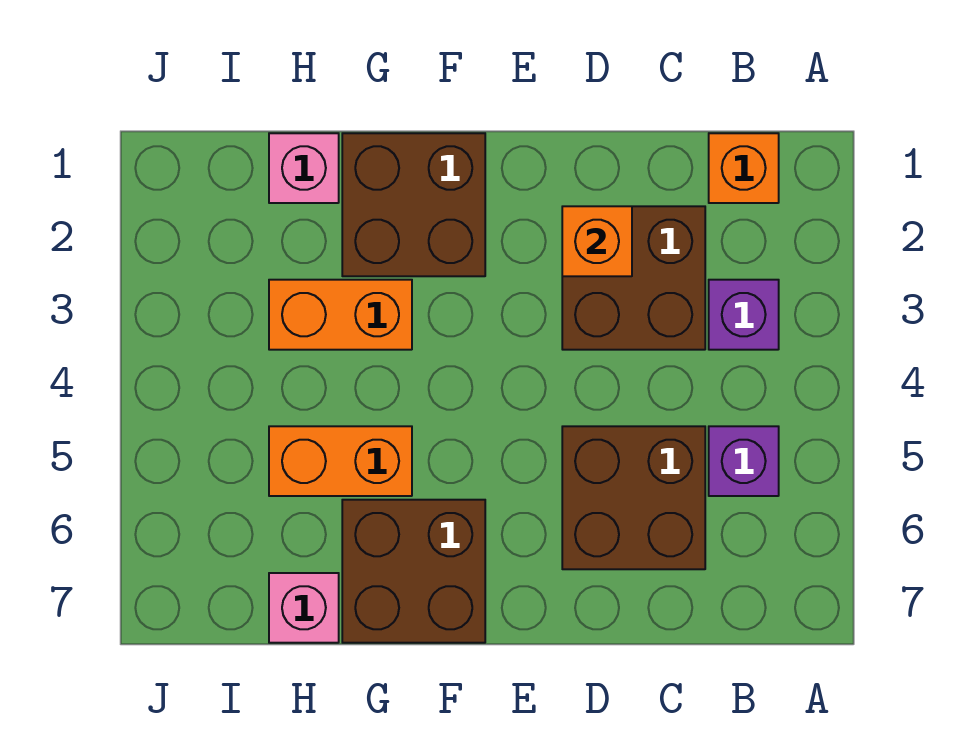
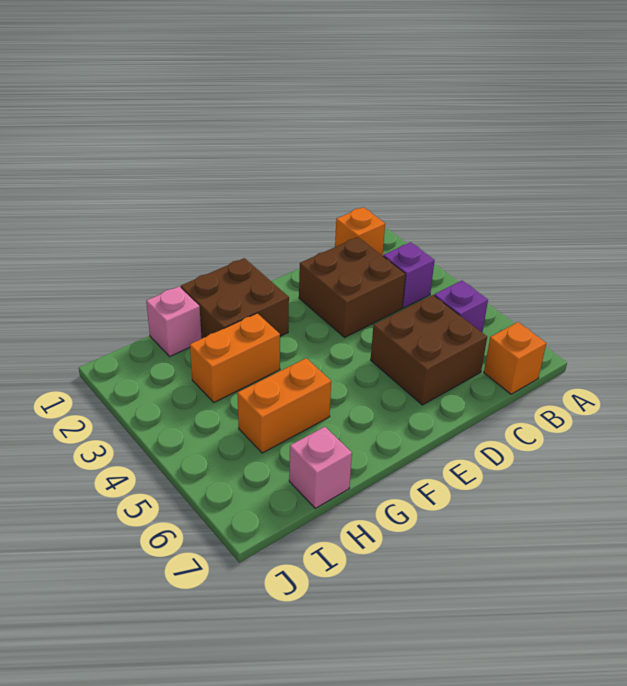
orange 1x1 brick [562,206,632,276] -> orange 1x1 brick moved to [484,322,546,394]
brown 2x2 brick [342,500,485,643] -> none

